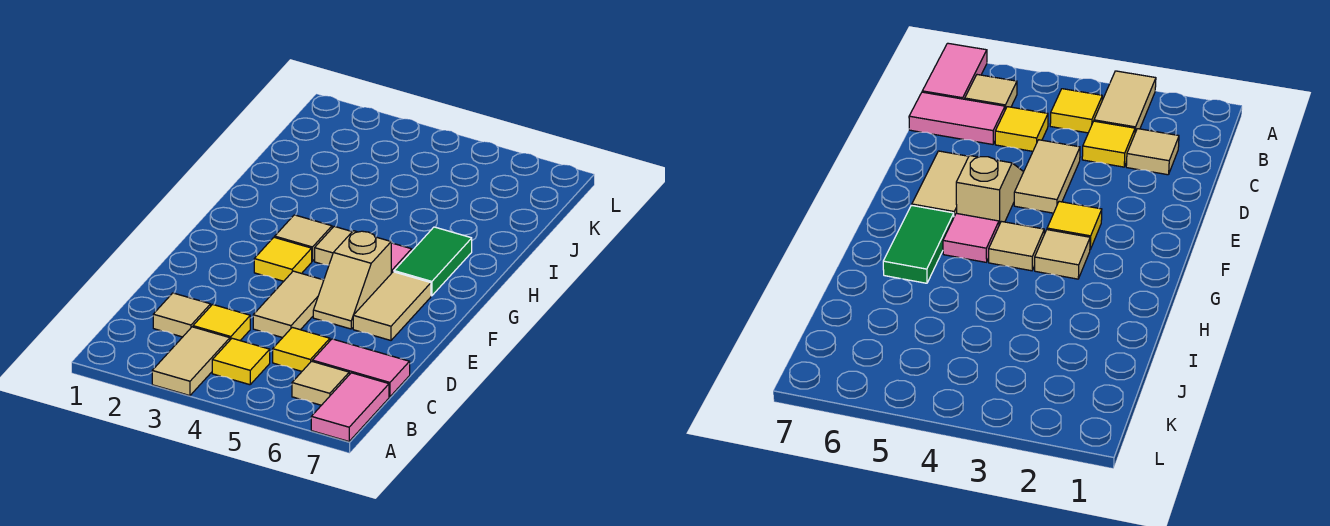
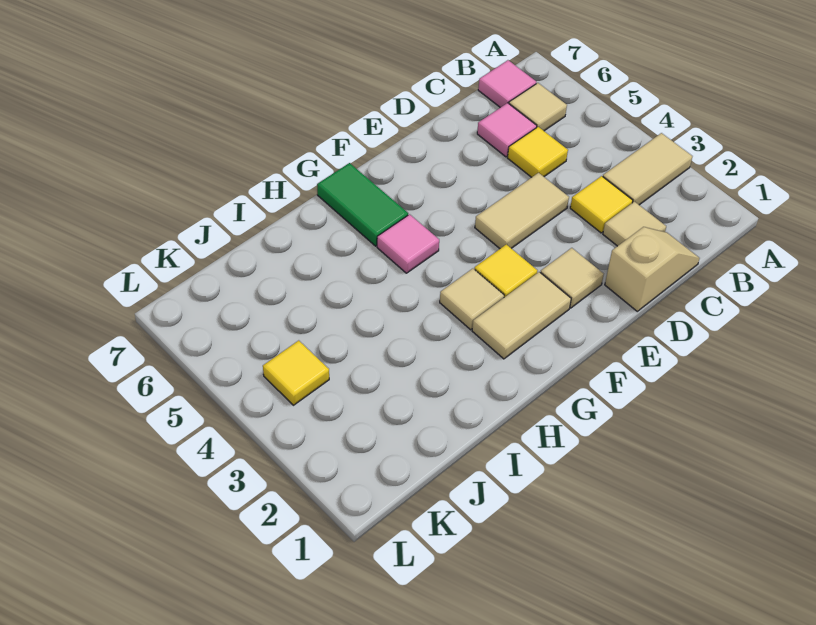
pink 1x2 tile [311,373,389,441] -> pink 1x1 tile [478,60,536,108]
yellow 1x1 tile [212,338,270,385] -> yellow 1x1 tile moved to [263,340,329,405]
pink 1x2 tile [312,339,410,397] -> pink 1x1 tile [477,103,537,157]
tan 1x2 slope [313,231,391,329] -> tan 1x2 slope moved to [605,227,700,311]
tan 1x2 tile [353,272,431,340] -> tan 1x2 tile moved to [472,272,571,359]
tan 1x1 tile [315,226,352,265] -> tan 1x1 tile moved to [540,248,604,308]
green 1x2 tile [394,227,472,296] -> green 1x2 tile turned to [317,163,408,246]

